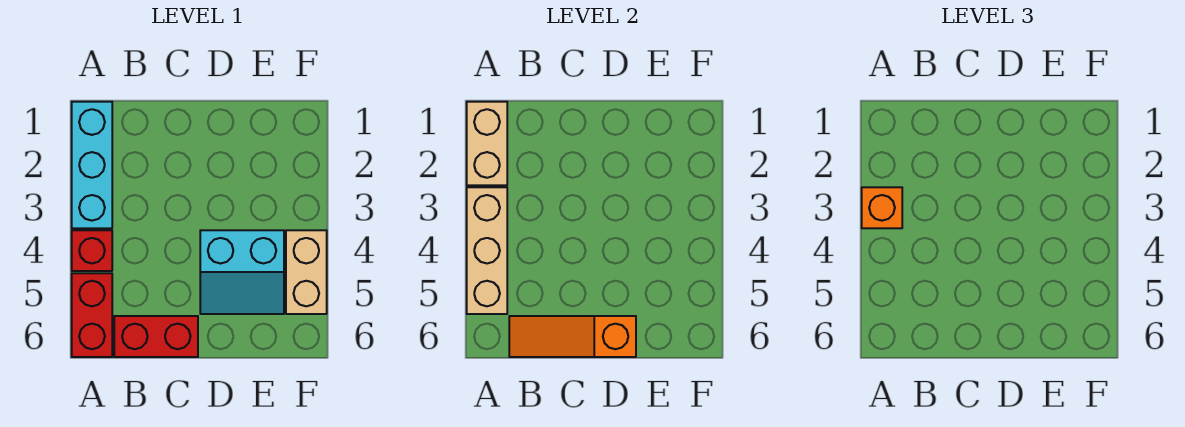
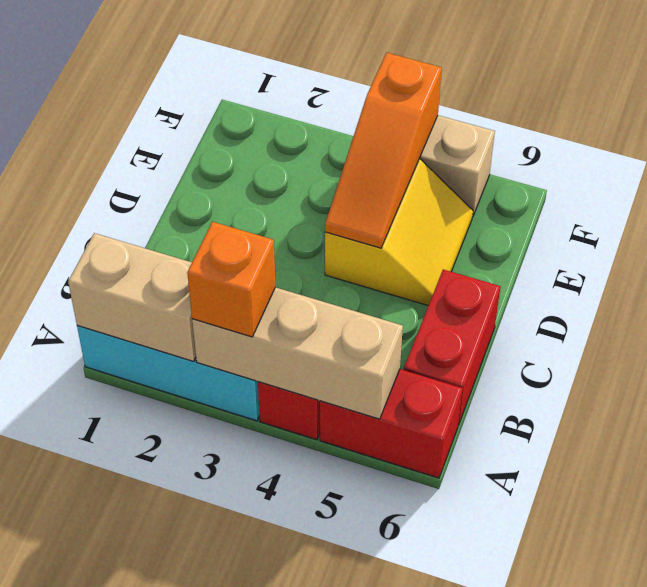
orange 1x3 slope [509,316,636,357] -> orange 1x3 slope moved to [325,53,442,248]
cyan 2x2 slope [200,230,284,314] -> yellow 2x2 slope [325,159,473,306]

